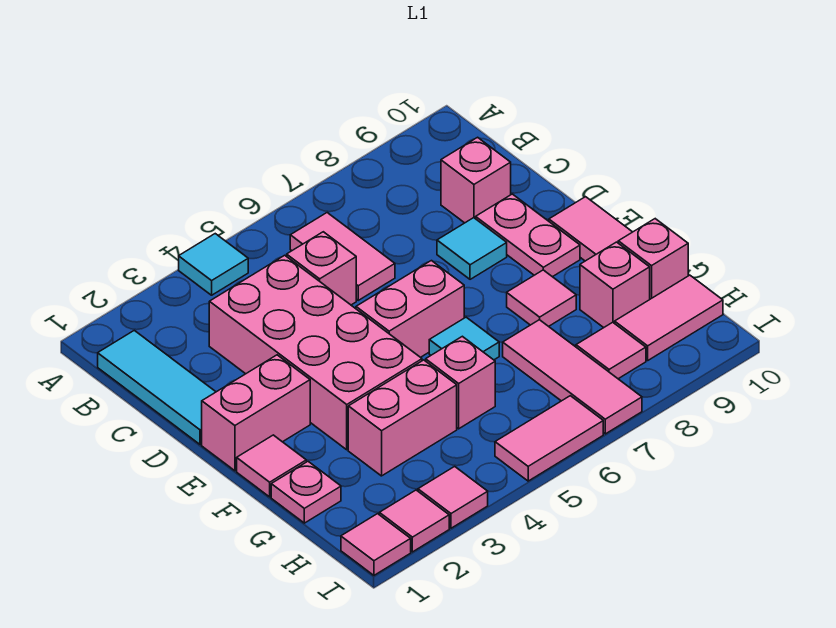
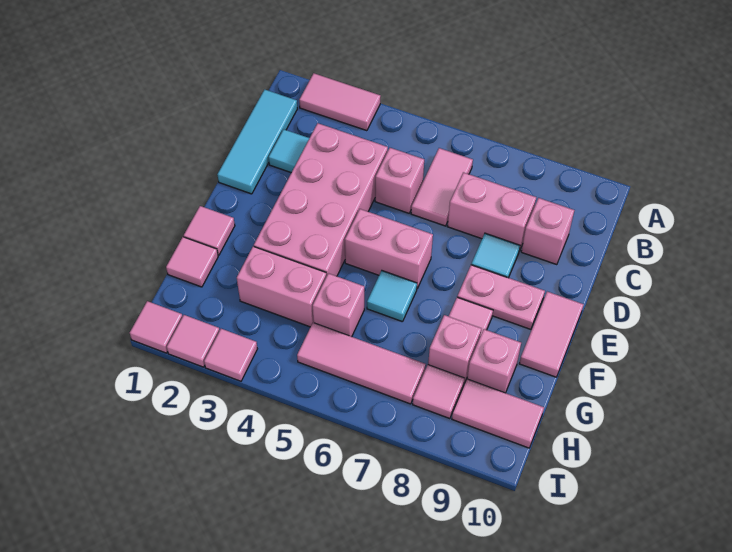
cyan 1x1 tile [179,234,248,295] -> cyan 1x1 tile moved to [269,129,309,173]
pink 1x2 plate [476,194,580,277] -> pink 1x2 plate turned to [457,265,545,329]
pink 1x2 brick [202,355,310,471] -> pink 1x2 brick moved to [447,172,536,251]
pink 1x1 plate [271,462,341,523] -> pink 1x1 tile [166,237,218,287]
pink 1x3 tile [503,320,642,434] -> pink 1x3 tile turned to [297,323,426,404]
pink 1x1 brick [618,219,688,299] -> pink 1x1 brick moved to [428,315,481,383]
pink 1x2 tile [495,396,603,481] -> pink 1x2 tile moved to [299,73,381,131]

